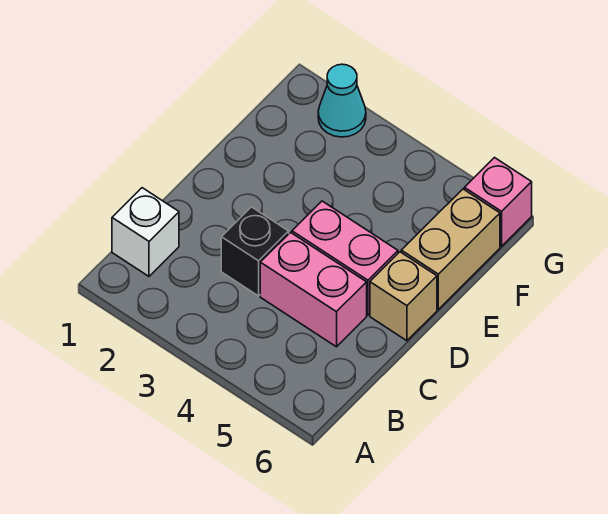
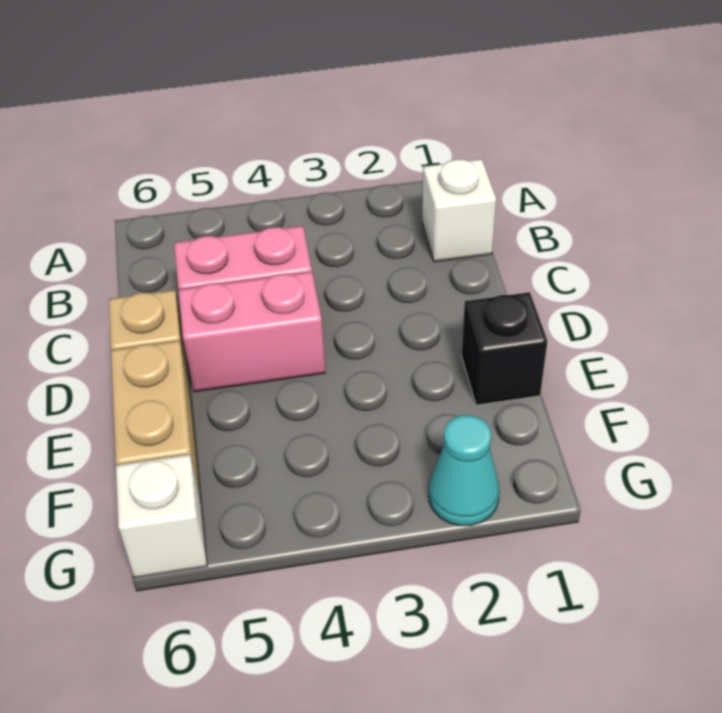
black 1x1 brick [221,207,289,296] -> black 1x1 brick moved to [462,292,547,405]
pink 1x1 brick [464,158,532,246] -> white 1x1 brick [116,454,207,578]

